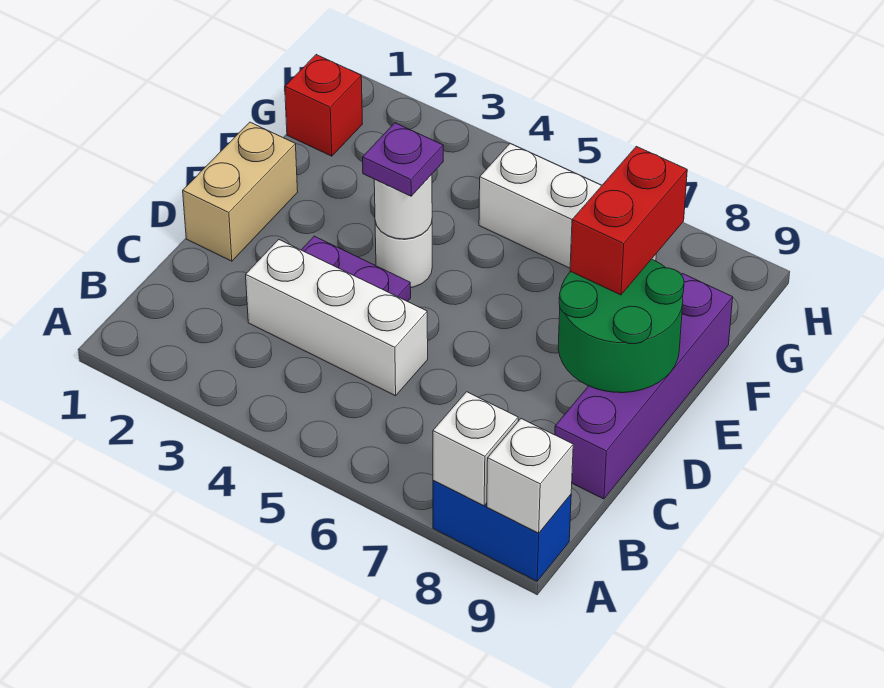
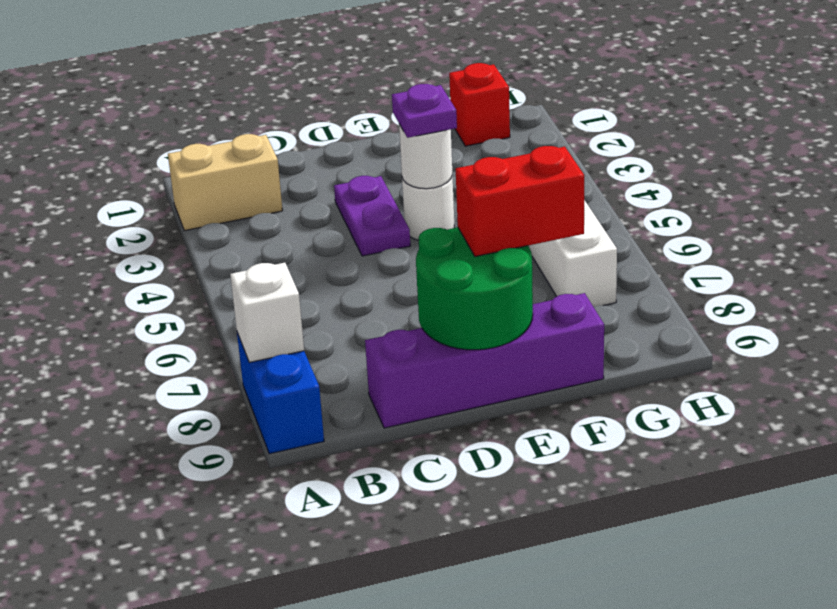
white 1x1 brick [487,419,573,533] -> none
white 1x3 brick [246,240,428,396] -> none
tan 1x2 brick [183,122,298,261] -> tan 1x2 brick moved to [168,134,283,231]

